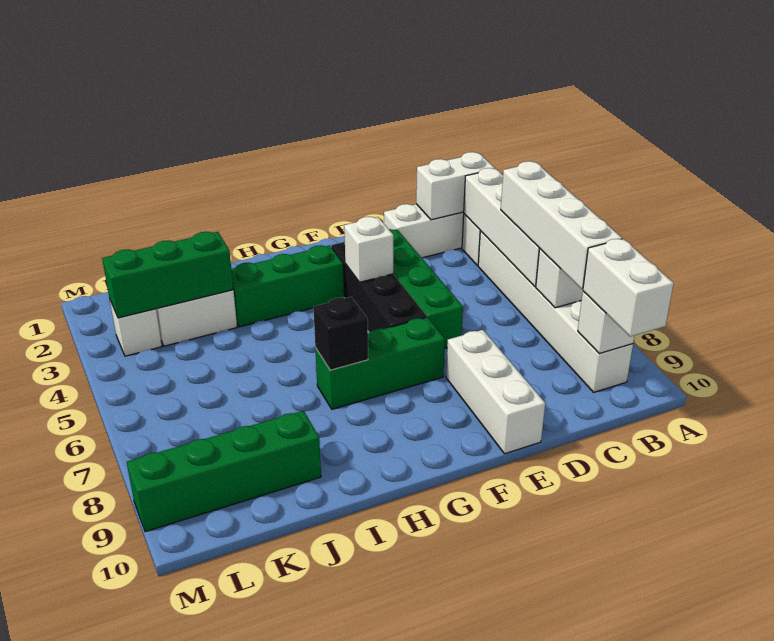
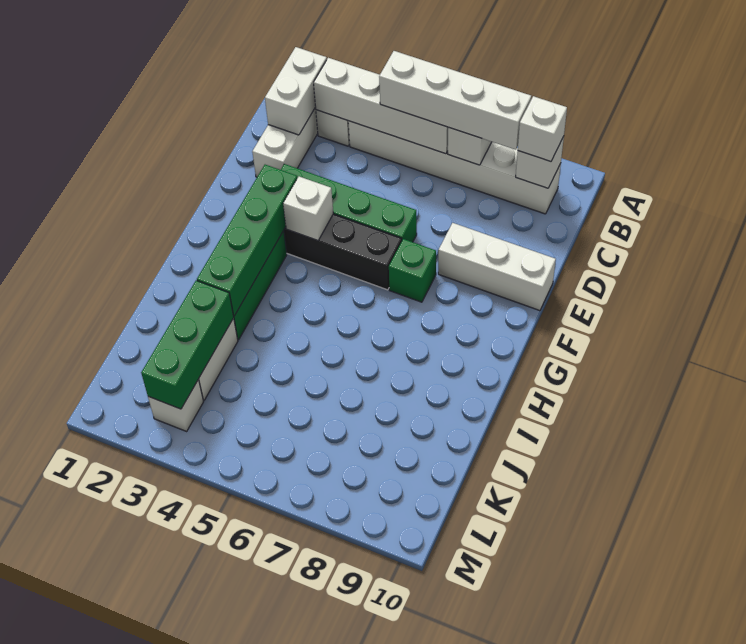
white 1x2 brick [583,239,674,337] -> white 1x1 brick [518,96,567,162]
green 1x3 brick [315,317,445,409] -> green 1x1 brick [389,239,436,302]
black 1x1 brick [313,297,368,370] -> none
green 1x4 brick [127,411,321,532] -> green 1x4 brick moved to [197,165,297,316]

